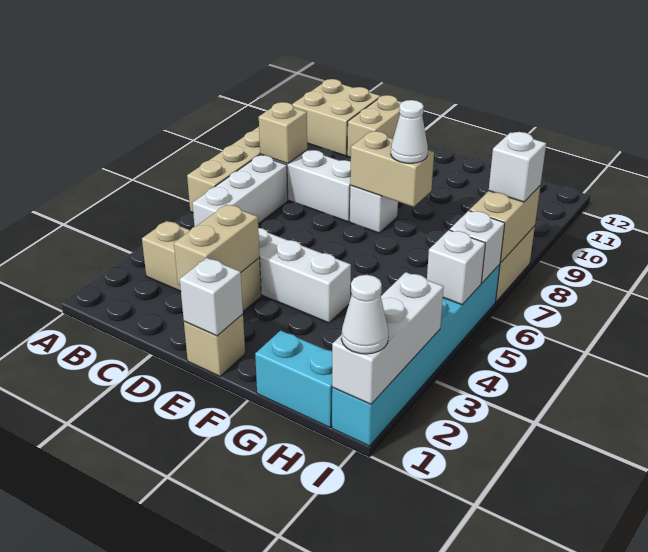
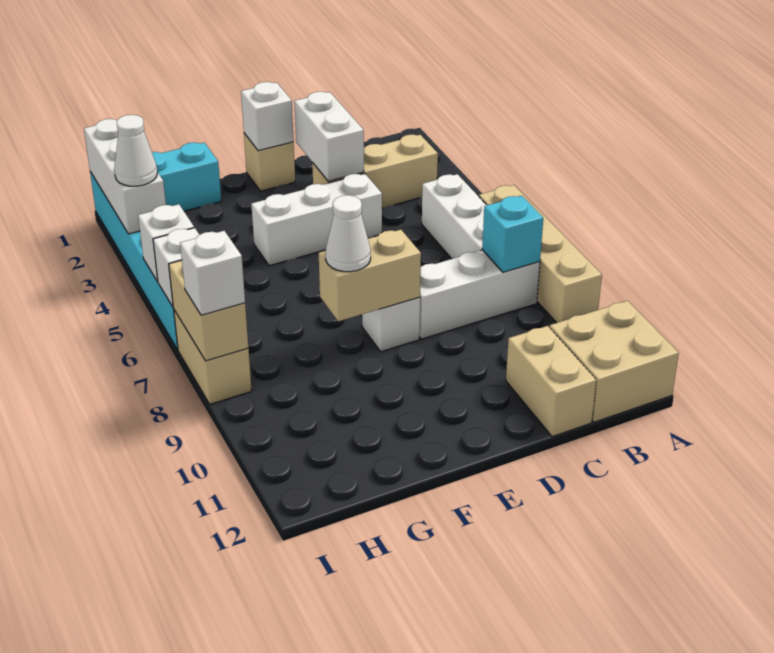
tan 1x1 brick [259,102,307,164] -> cyan 1x1 brick [482,196,543,272]
tan 1x2 brick [174,205,260,285] -> white 1x2 brick [294,92,364,181]
white 1x1 cone [341,275,388,354] -> white 1x1 cone moved to [114,115,157,186]

